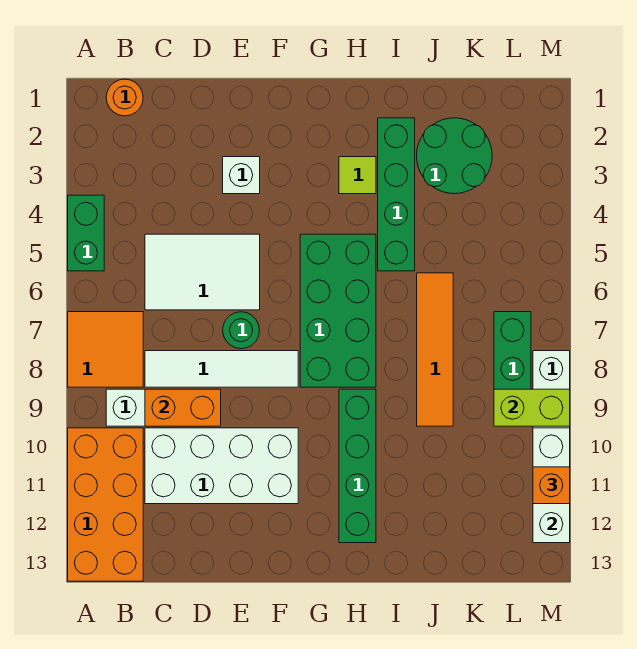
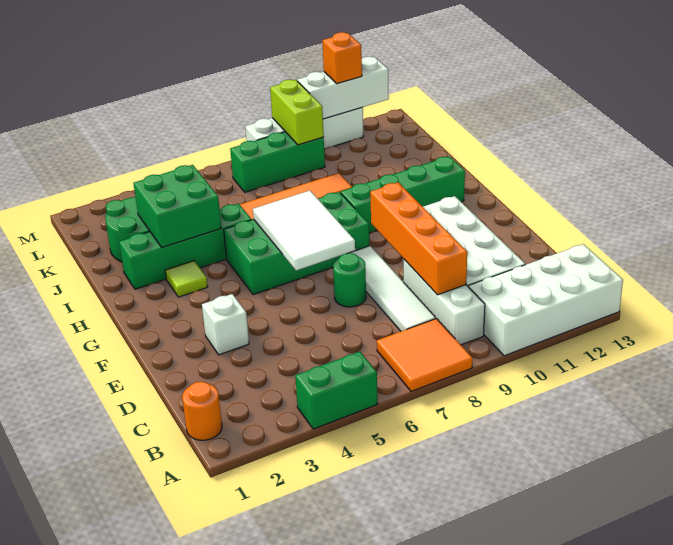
orange 2x4 brick [68,428,143,581] -> white 2x4 brick [469,244,623,356]
white 2x3 tile [145,234,260,310] -> white 2x3 tile moved to [253,191,355,271]
orange 1x2 brick [145,389,221,426] -> orange 1x4 brick [370,182,467,295]
none -> green 2x2 brick [134,165,221,247]

